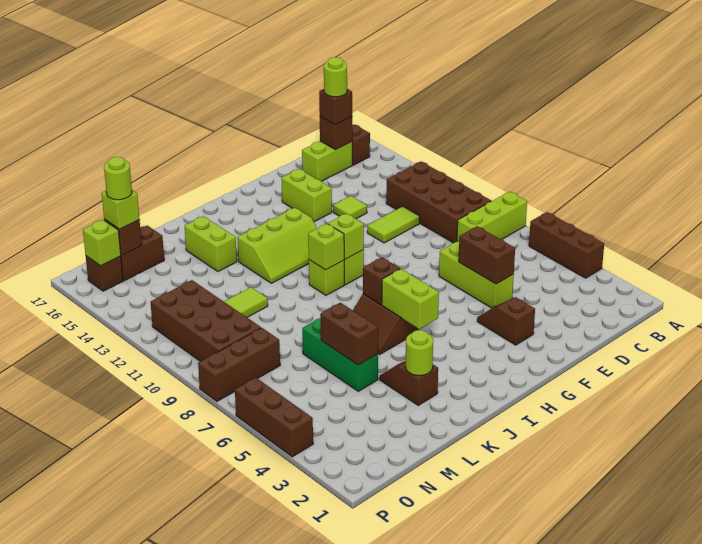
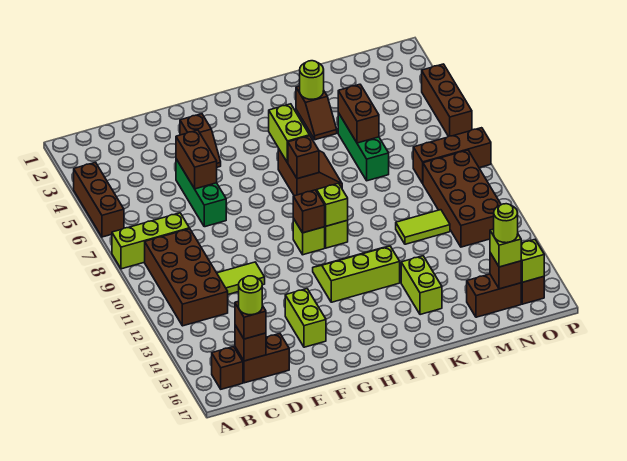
lime 1x2 brick [302,141,352,181] -> brown 1x2 brick [235,334,289,383]
lime 1x3 brick [439,241,514,308] -> green 1x3 brick [176,159,226,227]
lime 1x1 tile [333,196,367,219] -> none
lime 1x1 brick [328,213,364,259] -> brown 1x1 brick [293,190,325,233]

